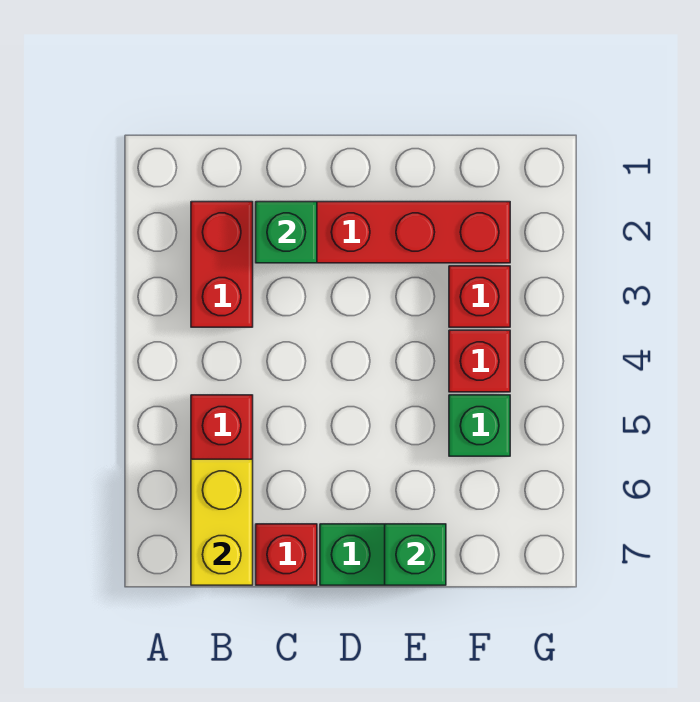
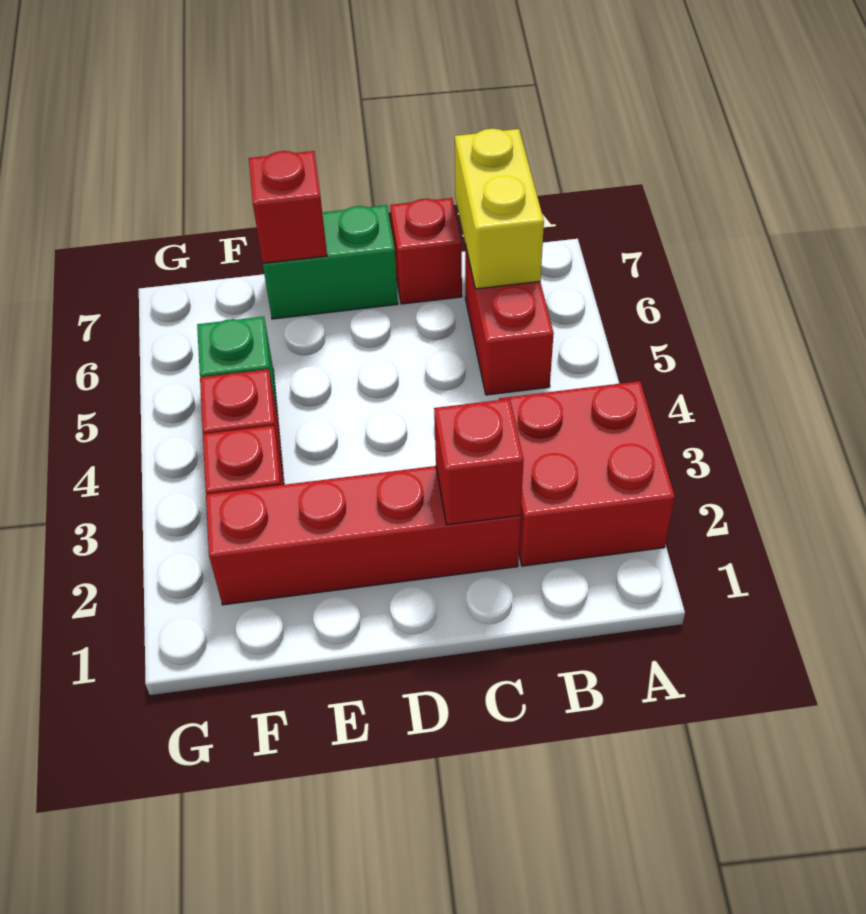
red 1x2 brick [191,202,253,327] -> red 2x2 brick [499,381,675,566]
green 1x1 brick [256,202,317,263] -> red 1x1 brick [434,399,524,525]
green 1x1 brick [385,524,446,585] -> red 1x1 brick [249,151,327,263]

